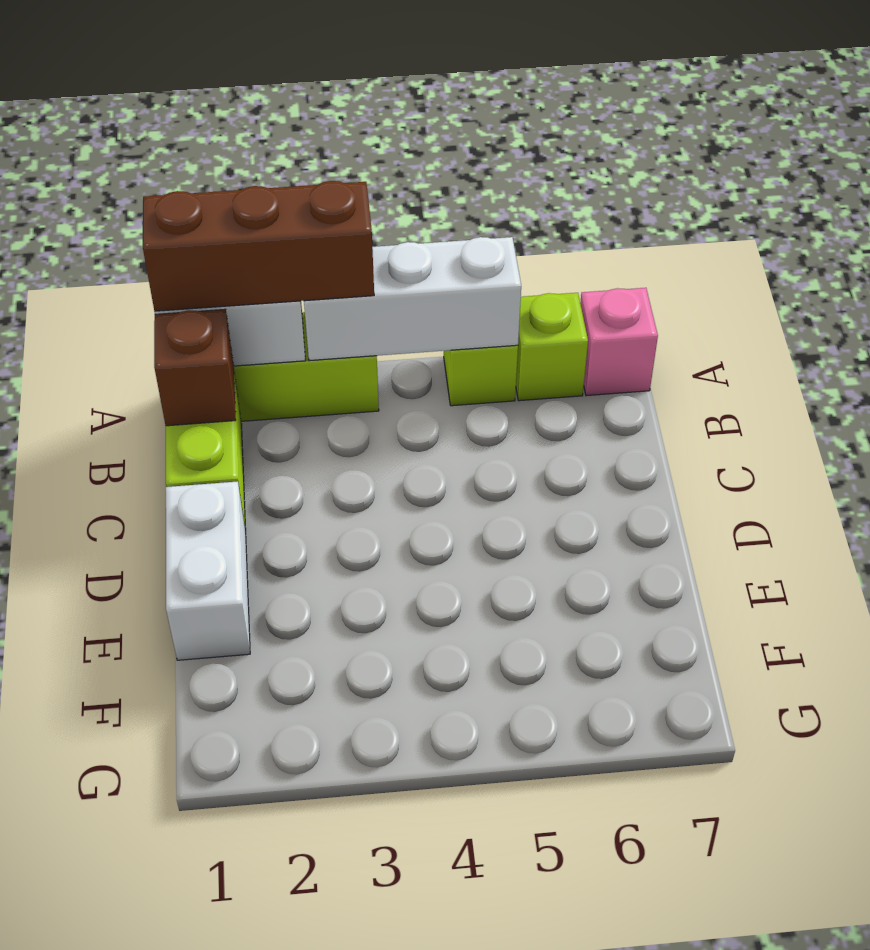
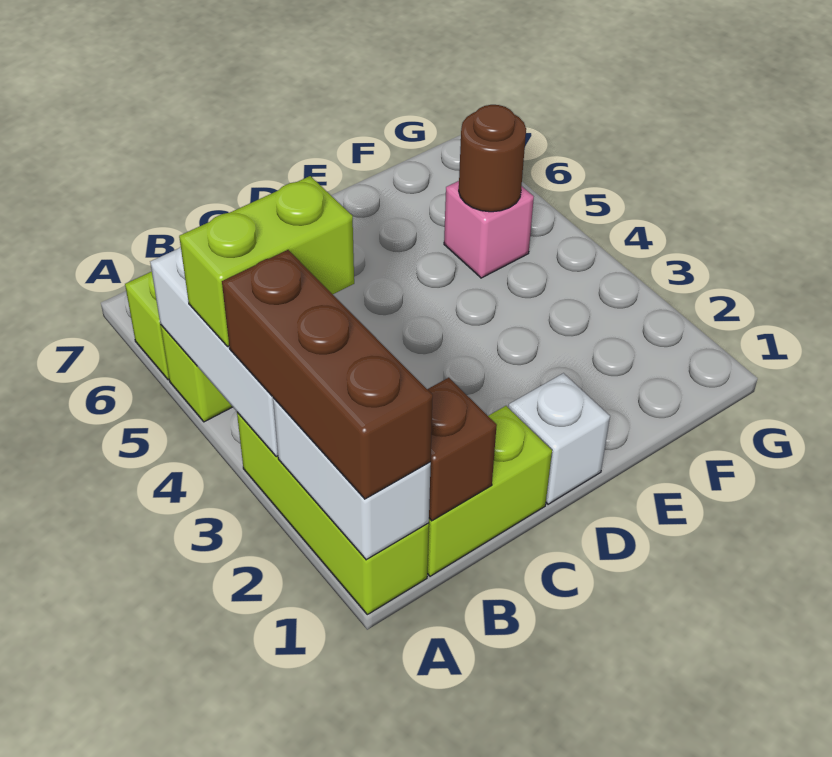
none -> lime 1x2 brick [179,176,354,346]
pink 1x1 brick [580,288,658,396] -> pink 1x1 brick moved to [444,181,534,278]
white 1x2 brick [166,481,250,660] -> white 1x1 brick [509,373,610,504]
none -> brown 1x1 round brick [459,105,526,212]

